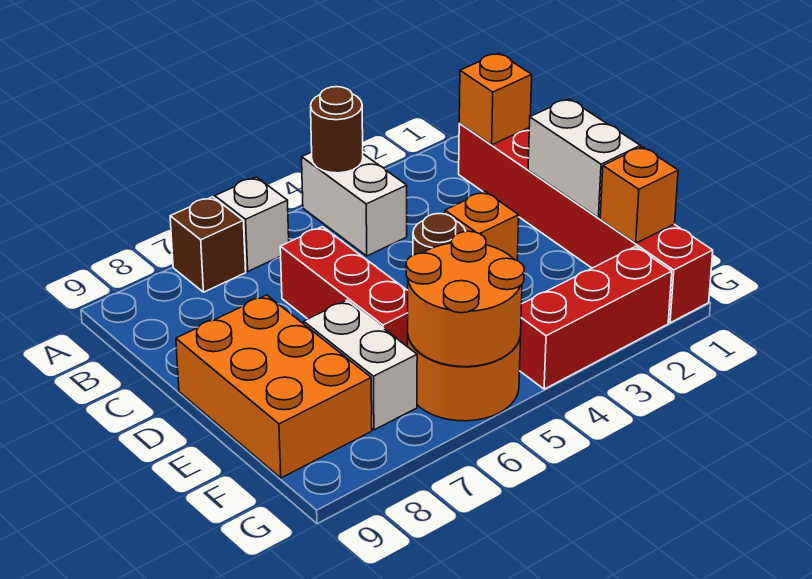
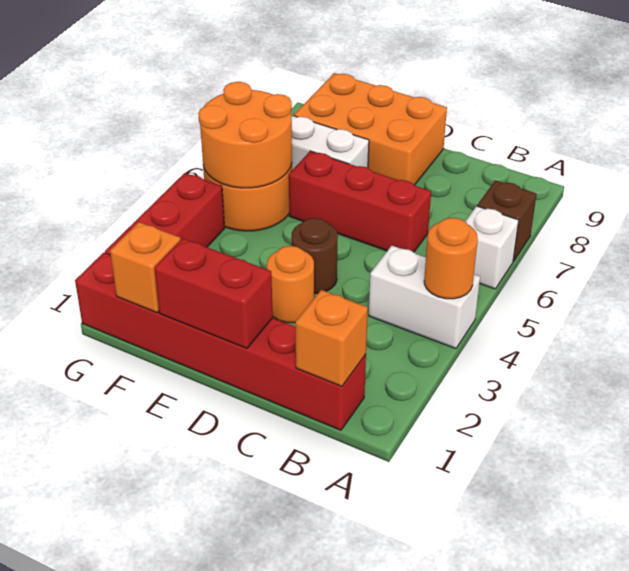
brown 1x1 round brick [311,87,363,173] -> orange 1x1 round brick [424,218,478,299]
white 1x2 brick [528,99,640,218] -> red 1x2 brick [155,238,273,348]
orange 1x1 brick [445,191,519,260] -> orange 1x1 round brick [267,246,314,323]

